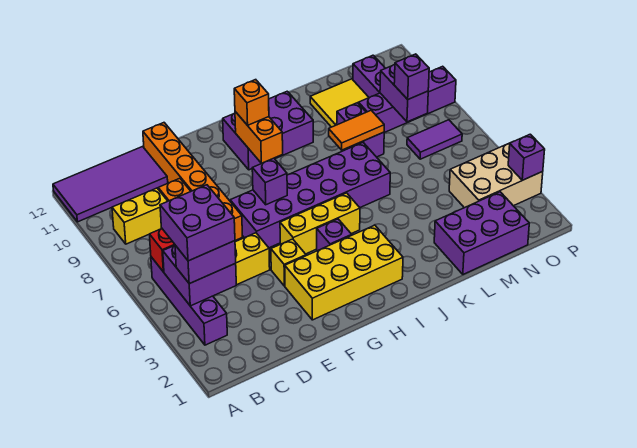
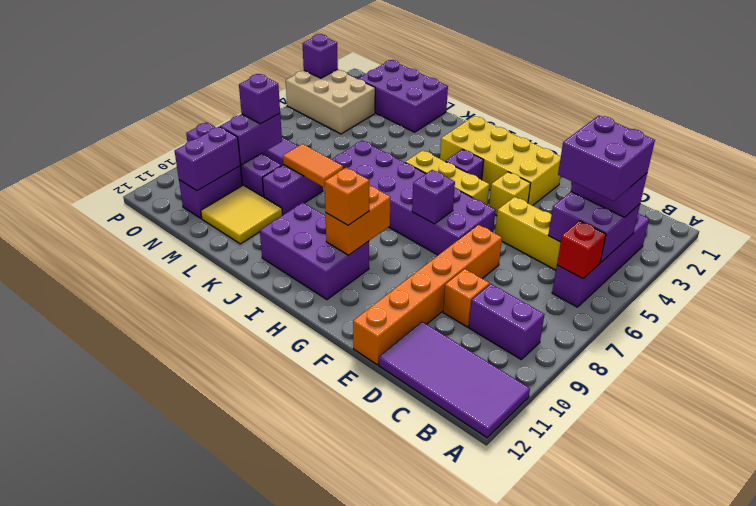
yellow 1x2 brick [112,188,168,244] -> purple 1x2 brick [469,284,544,359]
none -> purple 1x2 brick [175,127,240,191]

